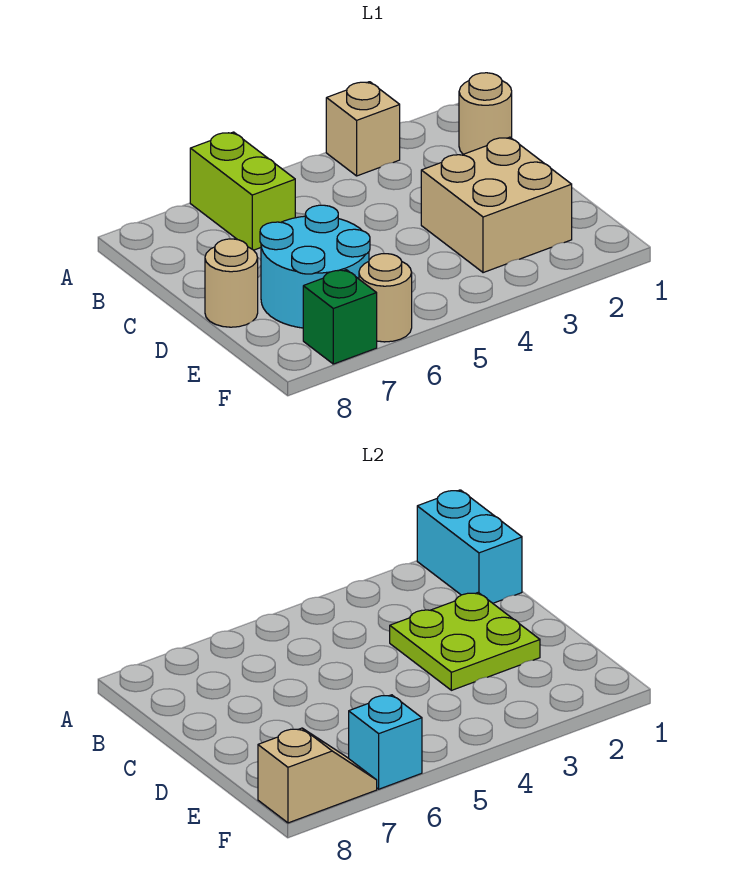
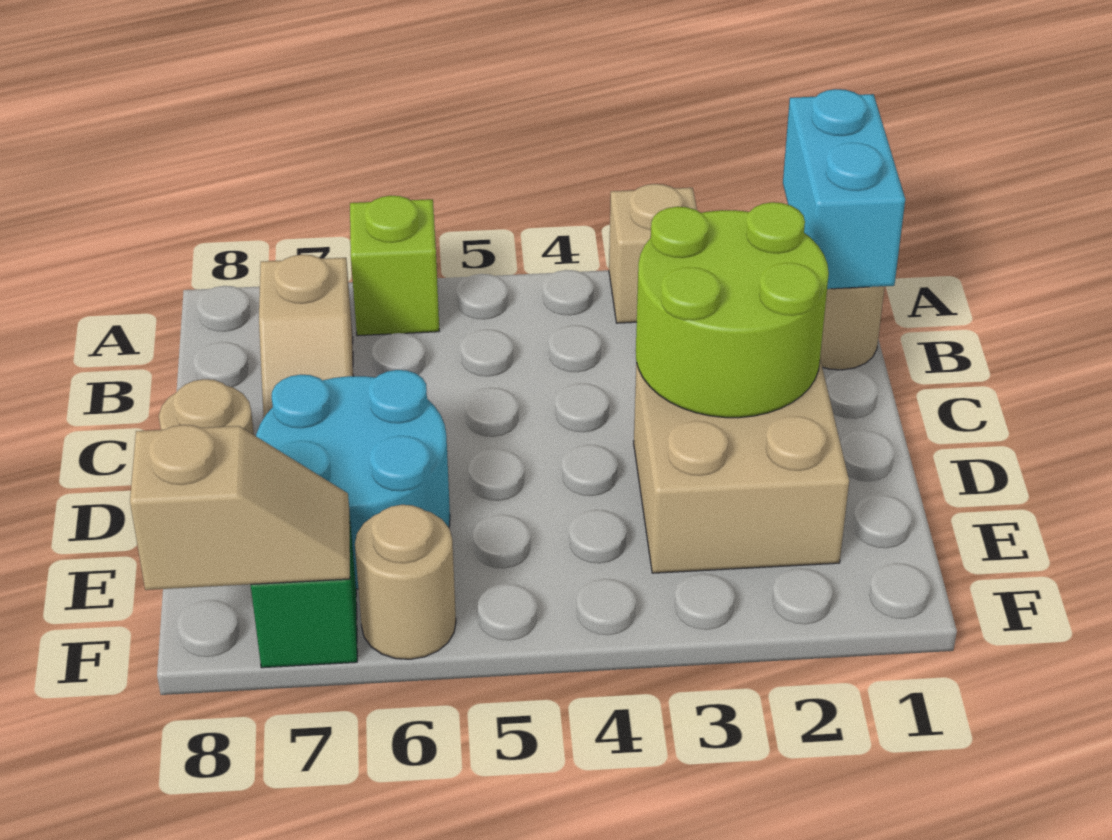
lime 1x2 brick [190,132,295,250] -> lime 1x1 brick [350,196,439,336]
none -> tan 1x2 slope [259,255,353,418]
lime 2x2 plate [390,593,540,690] -> lime 2x2 round brick [636,202,829,418]
cyan 1x1 brick [349,695,422,789] -> none

